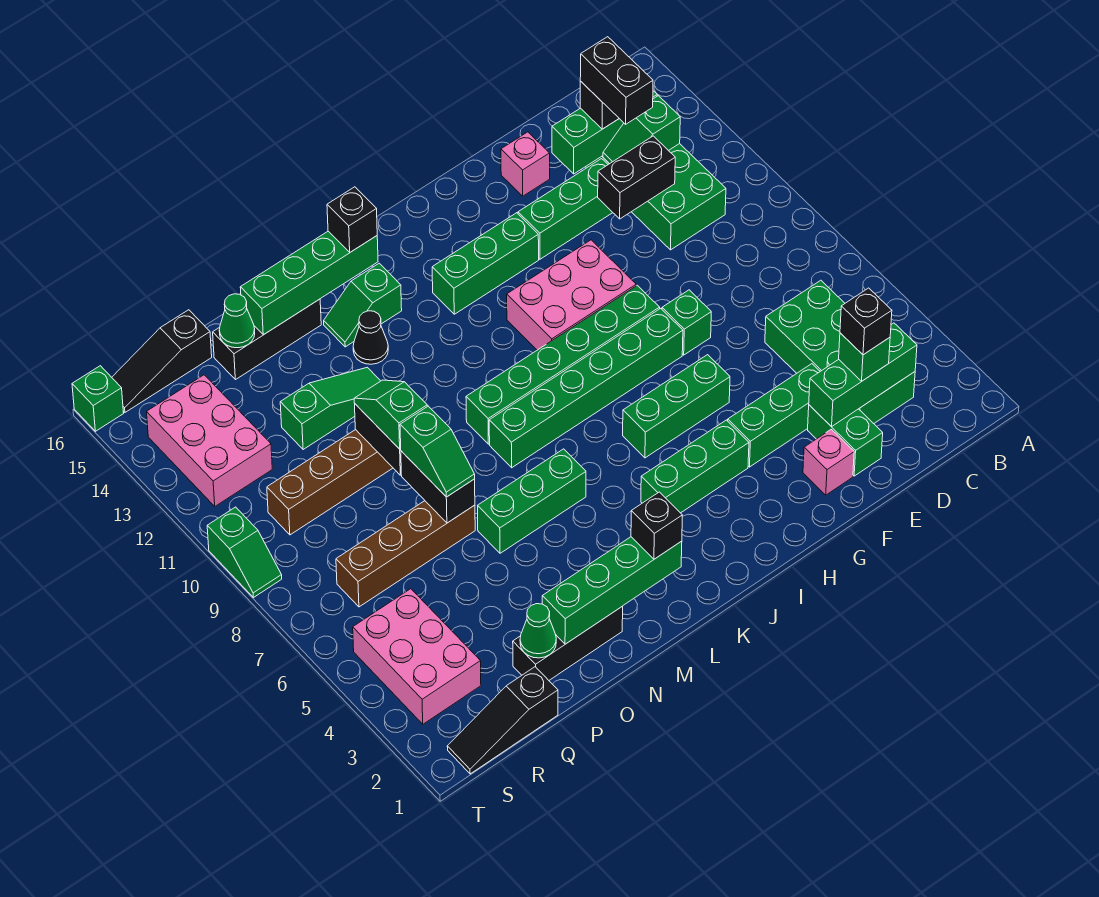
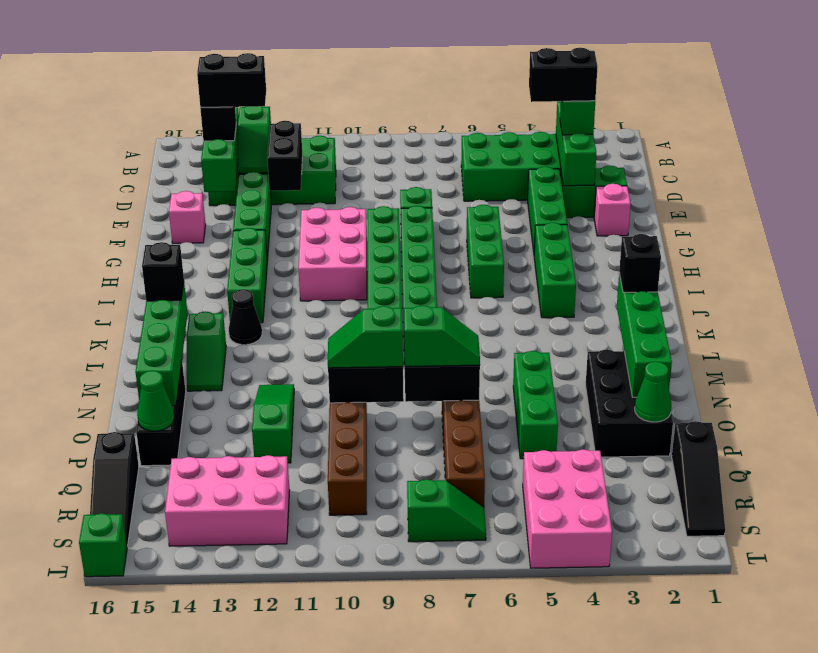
black 1x1 brick [840,288,892,355] -> black 1x2 brick [529,48,598,102]
green 1x3 brick [478,449,586,553] -> green 1x3 brick moved to [513,351,558,459]
black 1x1 cone [353,311,388,364] -> black 1x1 cone moved to [229,289,262,345]
black 1x3 brick [513,606,623,680] -> black 2x3 brick [586,350,673,457]
pink 2x3 brick [353,589,481,724] -> pink 2x3 brick turned to [523,449,612,568]
green 1x2 slope [207,507,282,598] -> green 1x2 slope moved to [407,479,486,542]

